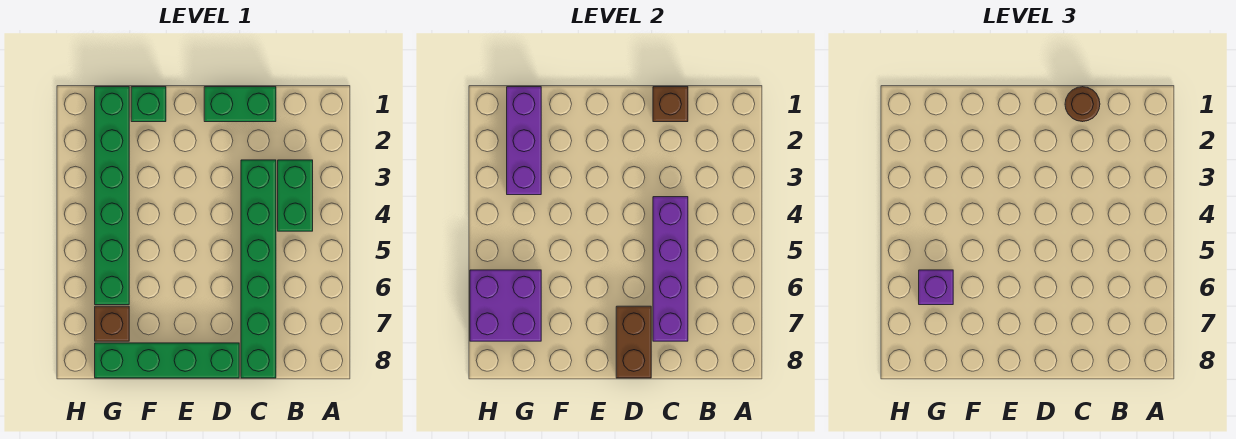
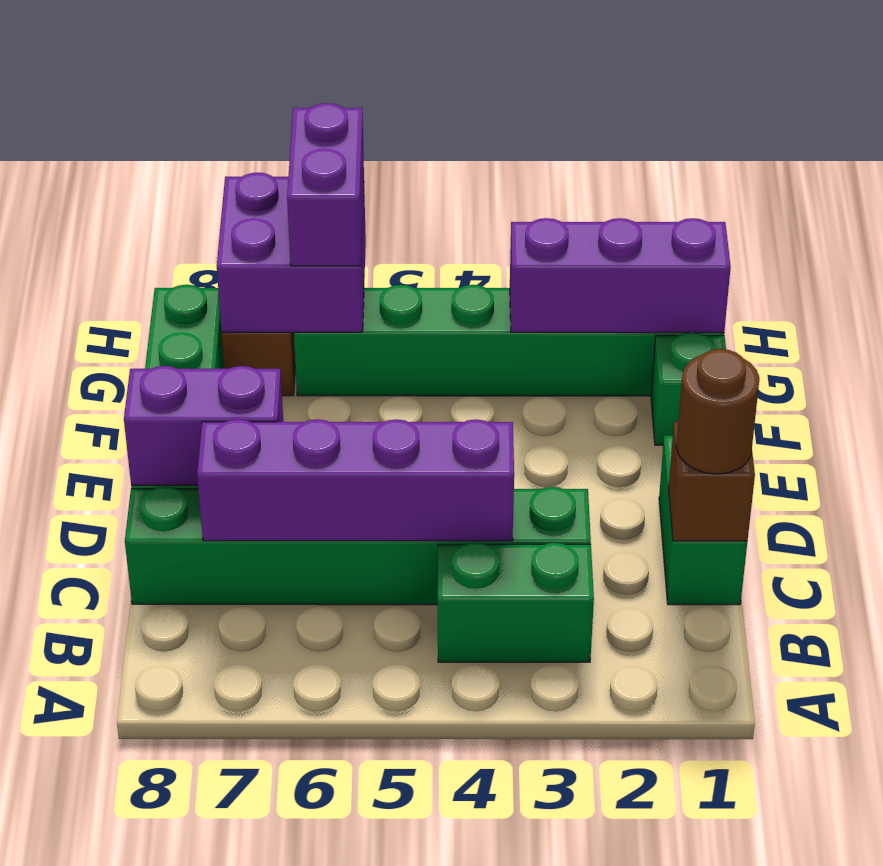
brown 1x2 brick [616,306,651,378] -> purple 1x2 brick [124,366,283,485]
purple 1x1 brick [919,270,953,305] -> purple 1x2 brick [287,103,364,266]

